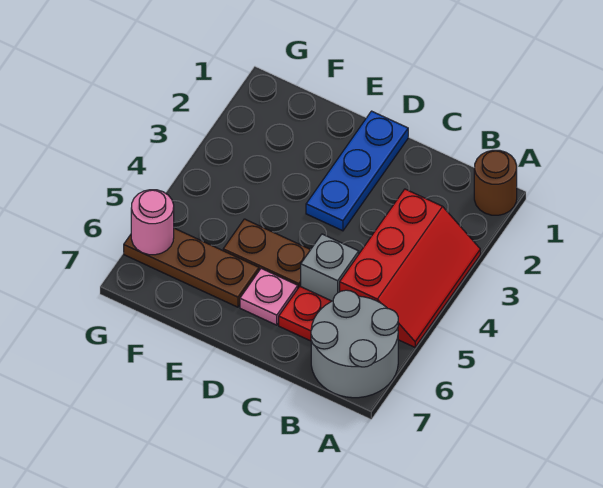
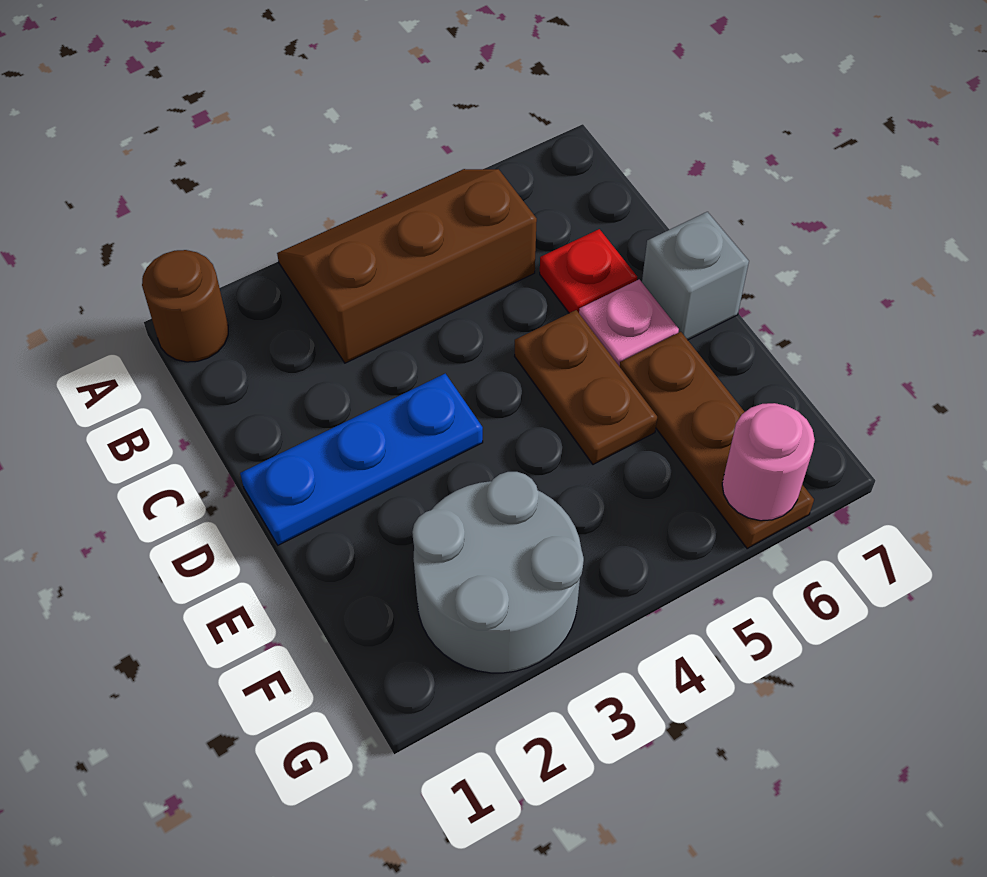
red 2x3 slope [340,189,480,347] -> brown 2x3 slope [277,169,537,363]
grey 2x2 round brick [311,290,398,398] -> grey 2x2 round brick moved to [412,472,584,673]
grey 1x1 brick [301,234,359,301] -> grey 1x1 brick moved to [642,212,749,340]

